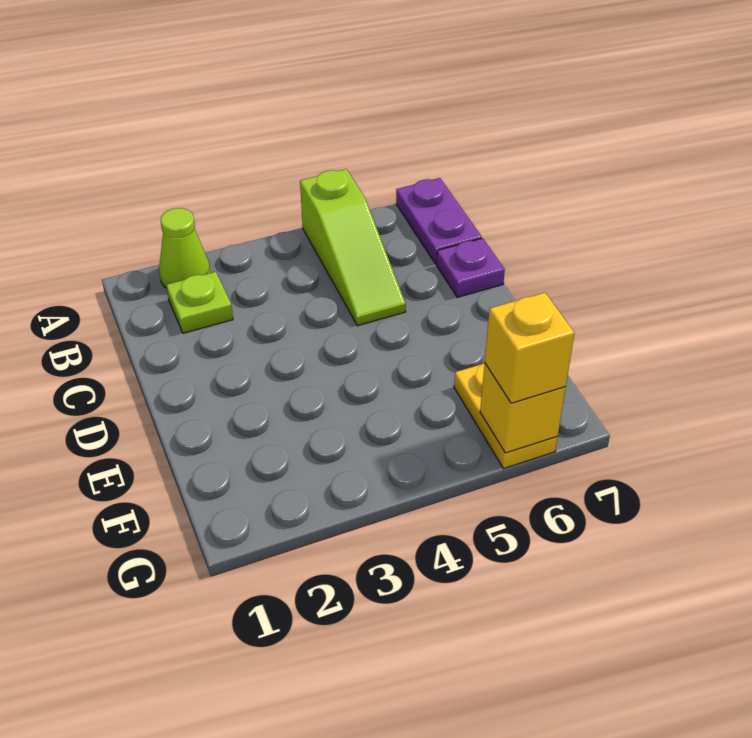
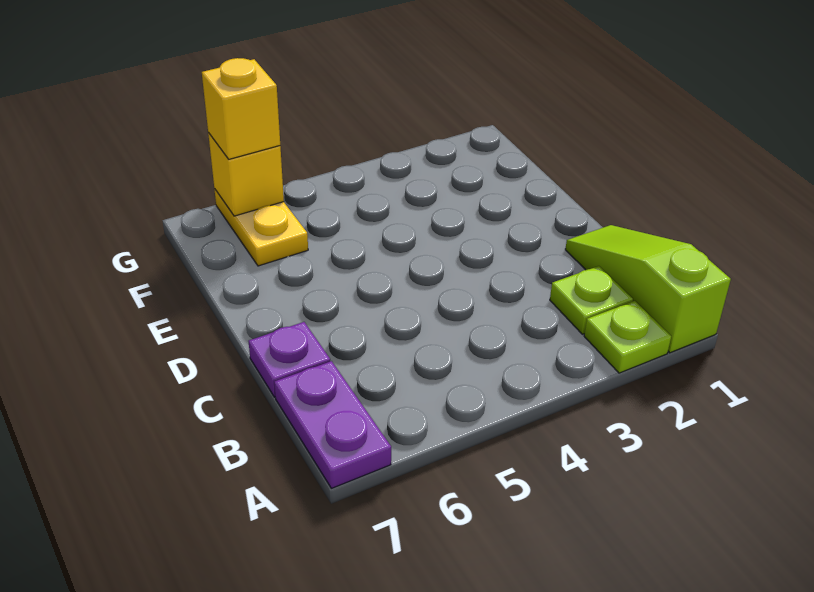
lime 1x1 cone [159,208,211,288] -> lime 1x1 plate [584,301,671,373]
lime 1x3 slope [300,169,406,326] -> lime 1x3 slope moved to [565,225,731,353]

